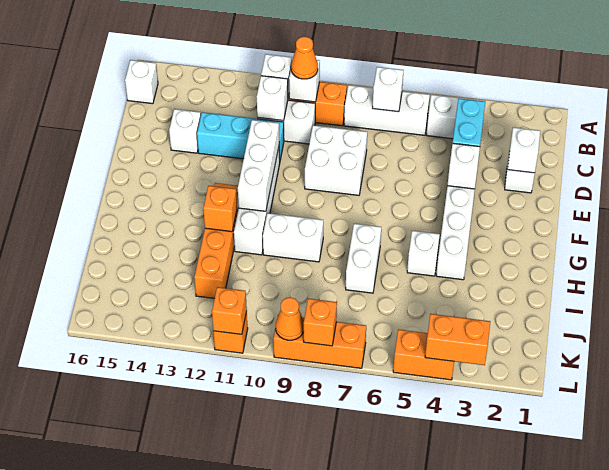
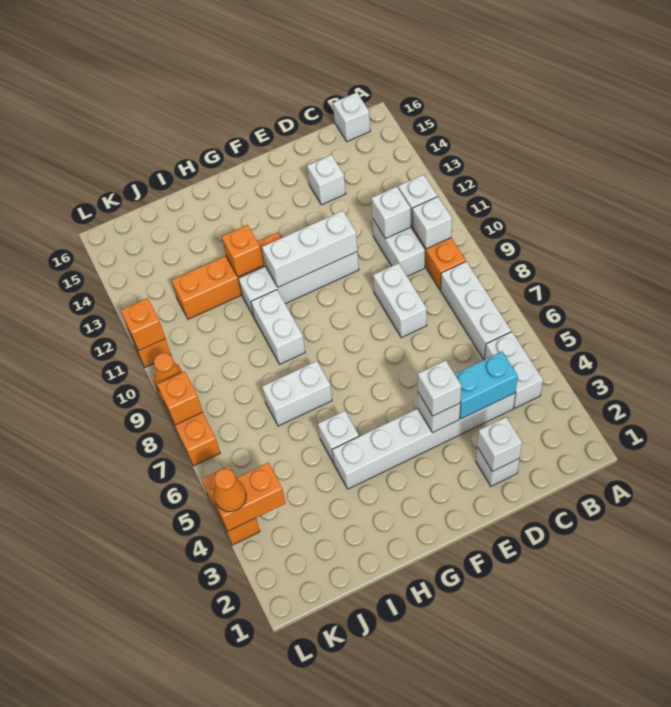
white 1x1 brick [372,67,403,112] -> white 1x1 brick moved to [418,360,461,416]
orange 1x1 cone [291,37,318,79] -> orange 1x1 cone moved to [214,469,246,512]
white 2x2 brick [305,125,367,195] -> white 1x2 brick [373,263,427,338]
cyan 1x3 brick [197,112,284,160] -> none
orange 1x2 brick [425,314,490,365] -> orange 1x2 brick turned to [210,463,286,531]

